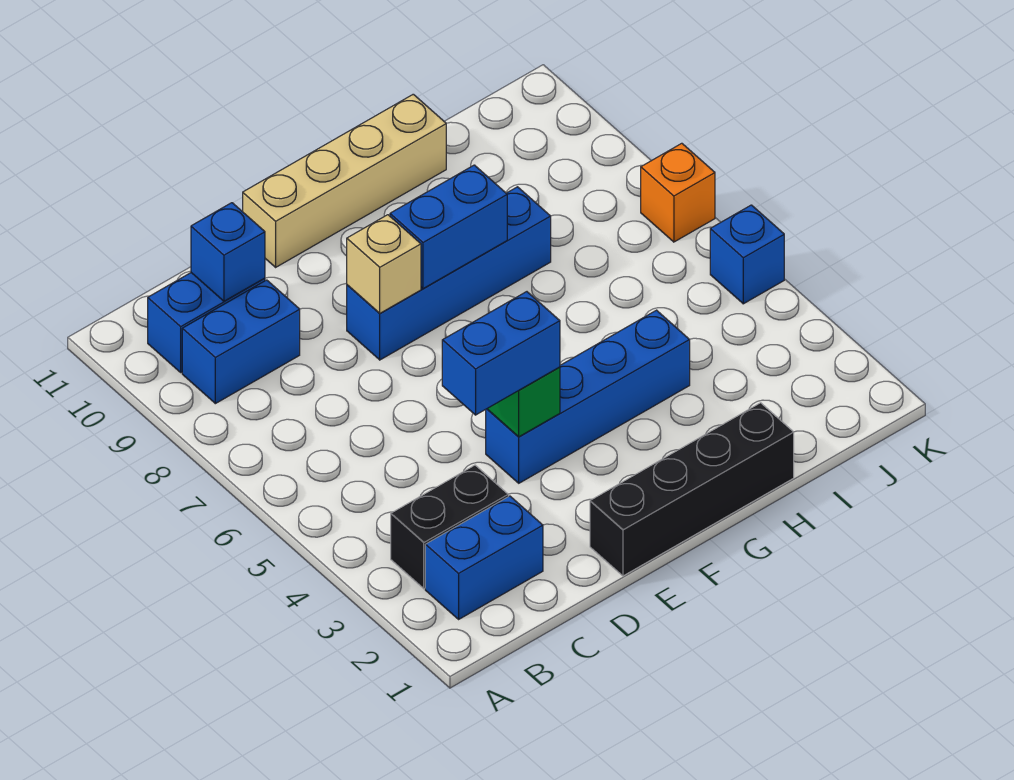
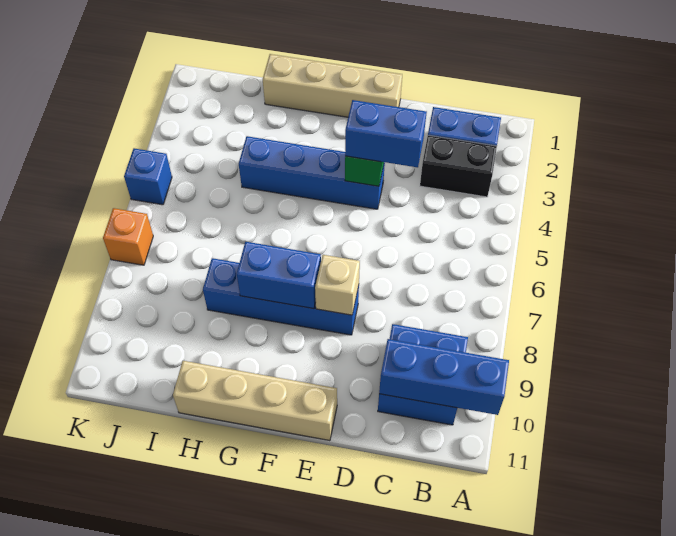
blue 1x1 brick [191,203,265,301] -> blue 1x3 brick [379,339,509,415]
black 1x4 brick [590,403,794,576] -> tan 1x4 brick [263,54,402,117]

